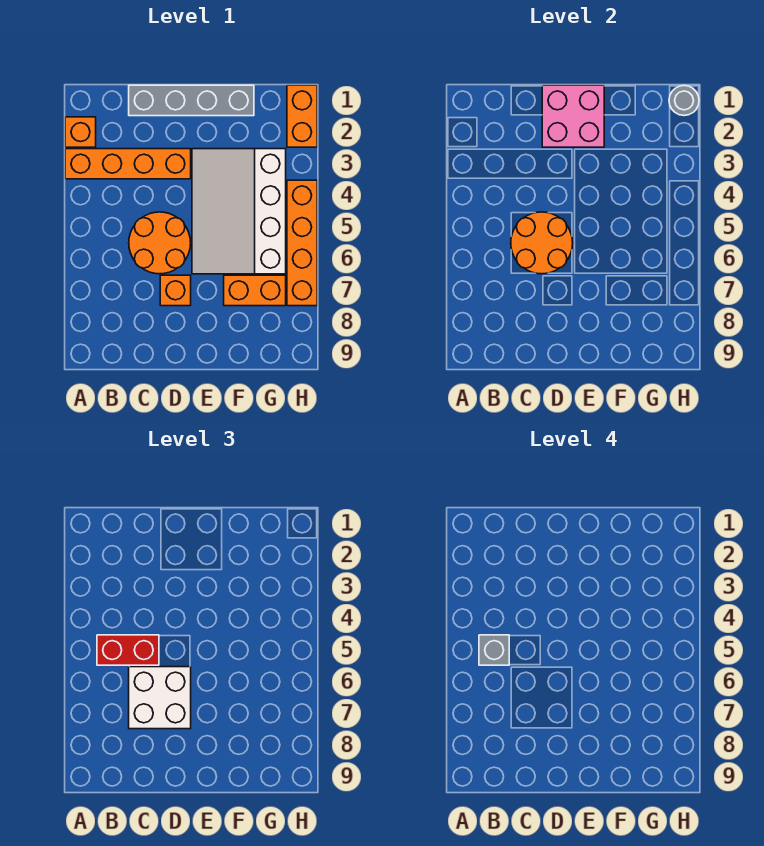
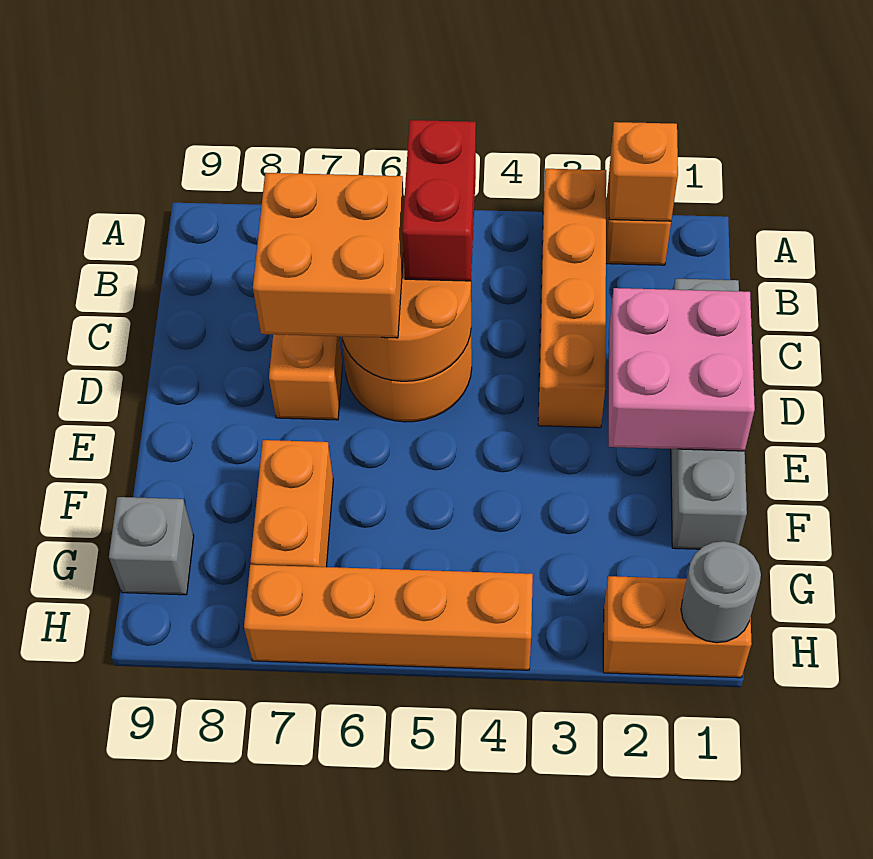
none -> orange 1x1 brick [609,122,678,221]
grey 1x1 brick [479,635,509,665] -> grey 1x1 brick moved to [109,497,194,595]
white 2x2 brick [129,667,191,729] -> orange 2x2 brick [253,173,404,338]
white 3x4 slope [192,149,286,274] -> none

